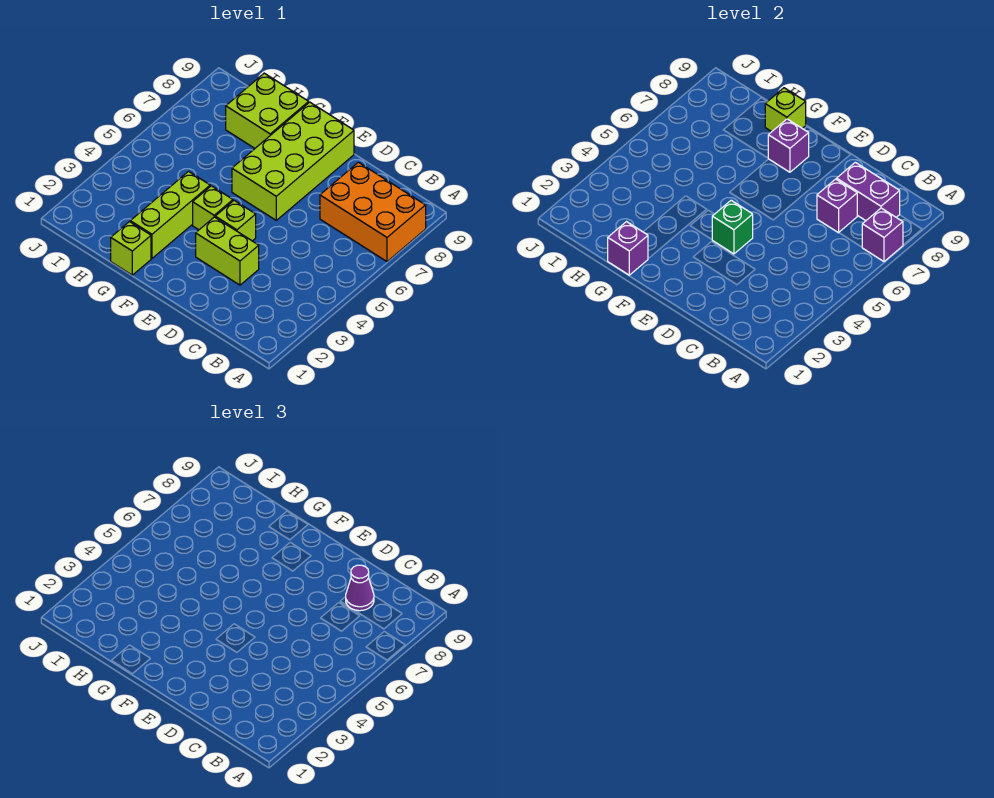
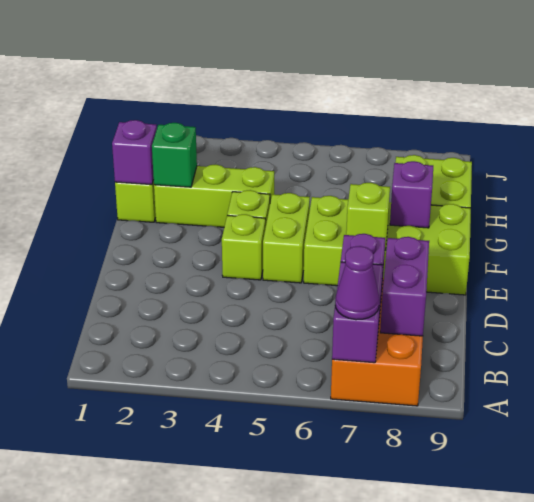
purple 1x1 brick [862,208,903,262] -> purple 1x2 brick [332,262,383,363]
purple 1x1 cone [346,565,374,611] -> purple 1x1 cone moved to [335,246,380,320]
lime 1x2 brick [196,217,259,285] -> lime 1x2 brick moved to [263,193,310,283]
green 1x1 brick [712,200,753,254] -> green 1x1 brick moved to [152,123,197,187]
lime 1x1 brick [765,88,806,132] -> lime 1x1 brick moved to [346,183,390,250]

